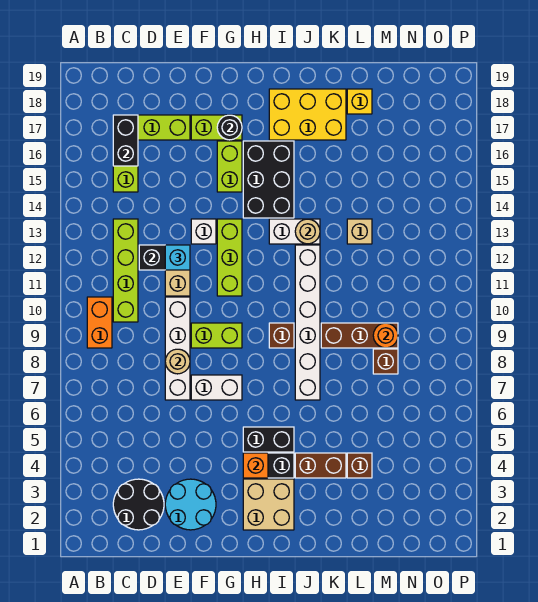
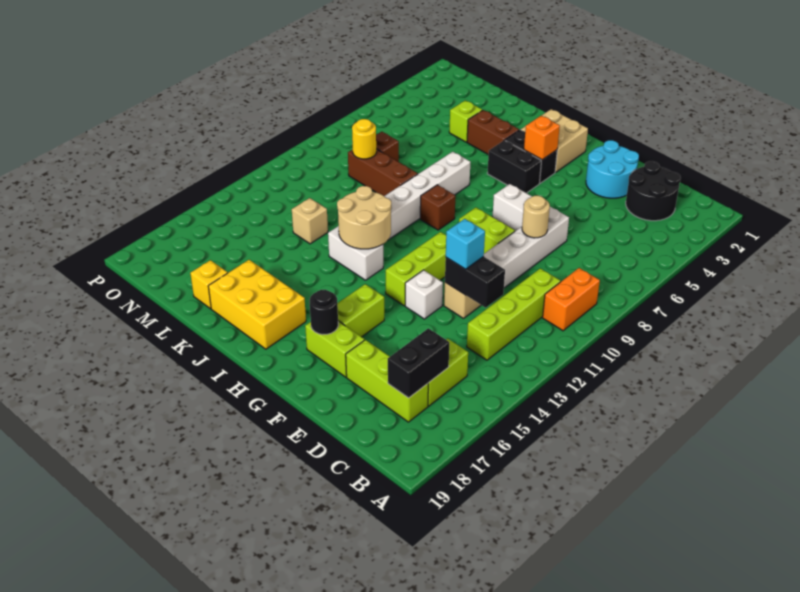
black 2x3 brick [243,141,294,218] -> none
tan 1x1 round brick [295,219,320,244] -> tan 2x2 round brick [337,186,391,249]
brown 1x1 brick [347,453,372,478] -> lime 1x1 brick [449,100,482,142]
orange 1x1 round brick [373,323,398,348] -> yellow 1x1 round brick [352,119,376,159]

